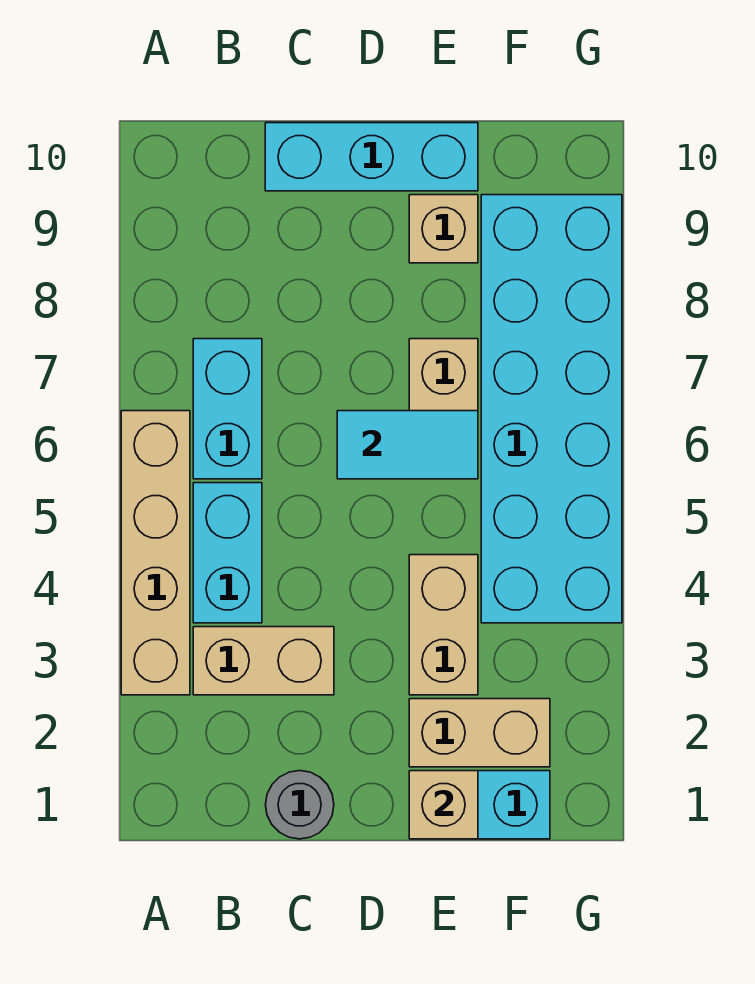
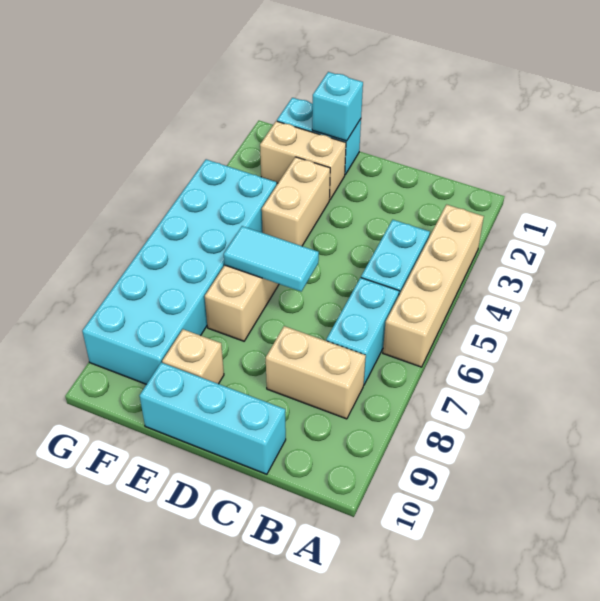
tan 1x2 brick [193,627,334,695] -> tan 1x2 brick moved to [266,326,366,419]
grey 1x1 round brick [265,771,334,839] -> none
tan 1x1 brick [409,771,478,839] -> cyan 1x1 brick [312,72,363,141]

